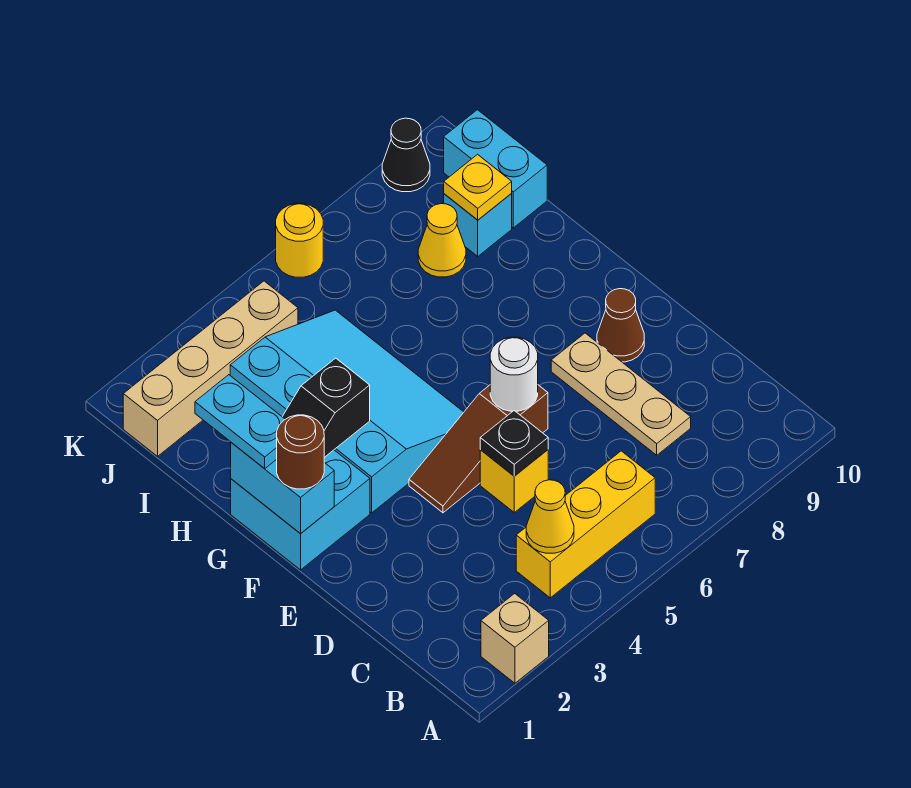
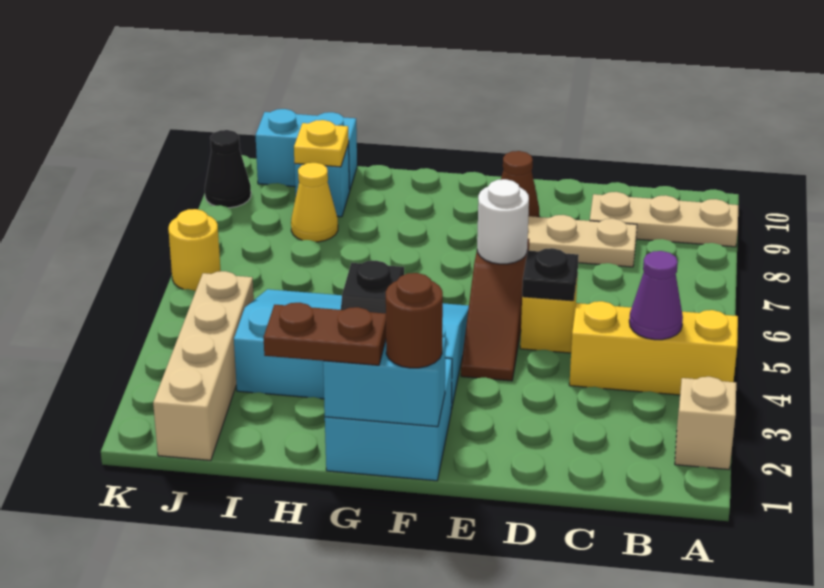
none -> tan 1x3 plate [590,192,738,247]
yellow 1x3 brick [516,451,655,598] -> yellow 1x3 brick turned to [569,301,738,395]
yellow 1x1 cone [526,480,574,553] -> purple 1x1 cone [629,251,683,340]
cyan 1x2 plate [195,375,285,469] -> brown 1x2 plate [264,303,386,365]

